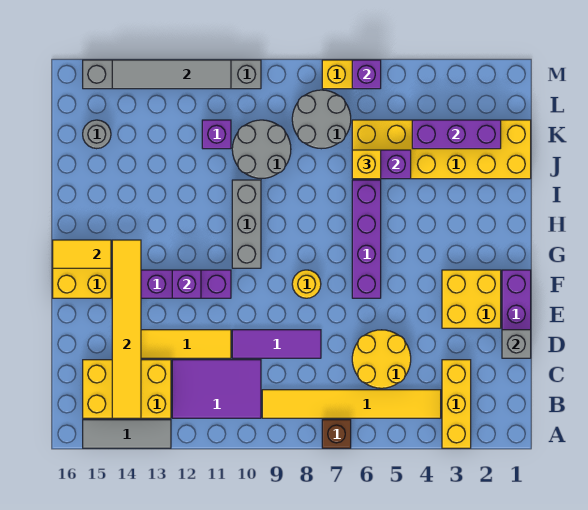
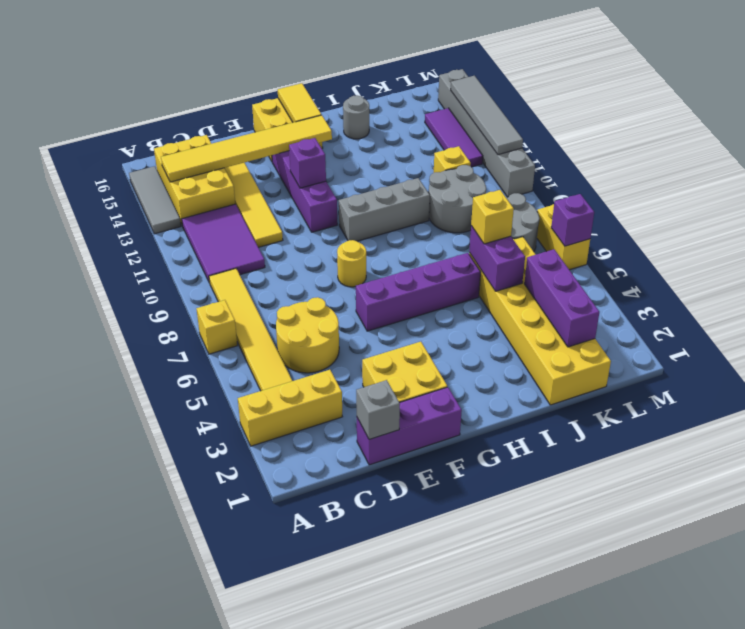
brown 1x1 brick [322,420,351,448] -> yellow 1x1 brick [196,300,237,354]
purple 1x3 tile [232,330,321,358] -> purple 1x3 tile moved to [425,108,483,167]
purple 1x1 brick [202,120,231,149] -> yellow 1x1 brick [434,146,471,173]
grey 1x1 round brick [83,120,111,149] -> grey 1x1 round brick moved to [343,96,369,139]

